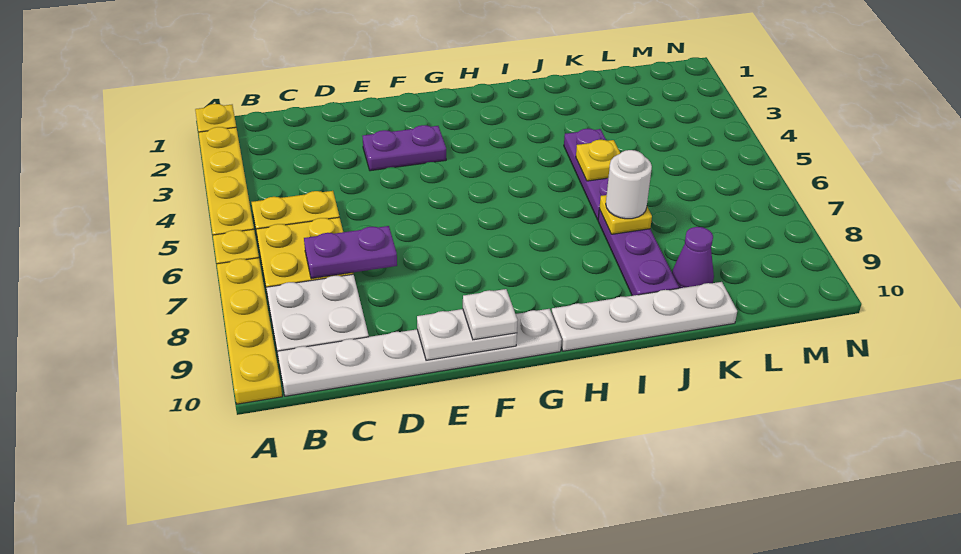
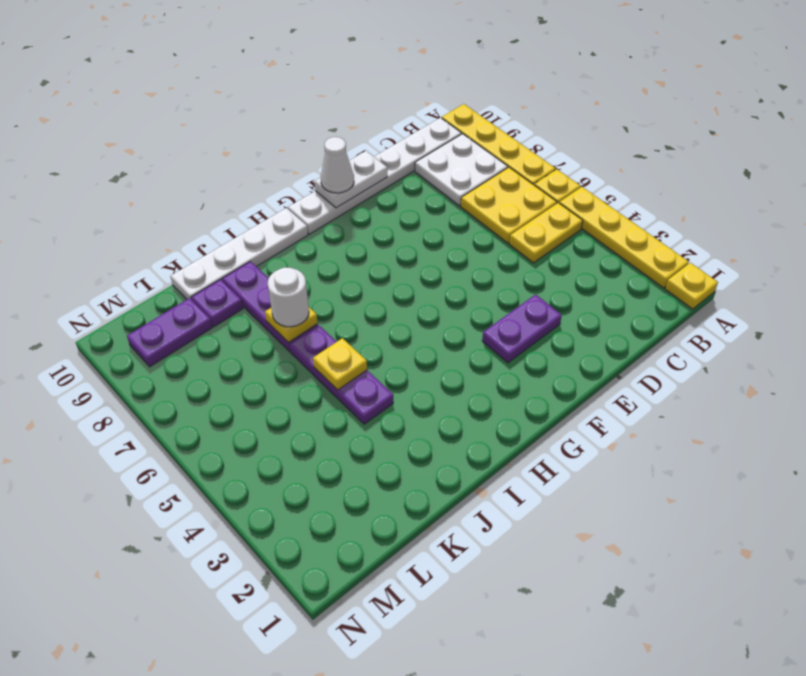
purple 1x2 plate [304,226,397,279] -> purple 1x2 plate moved to [127,298,212,367]
white 1x1 plate [463,289,518,340] -> white 1x1 cone [321,137,354,193]
purple 1x1 cone [672,227,714,288] -> purple 1x1 plate [191,279,243,327]

